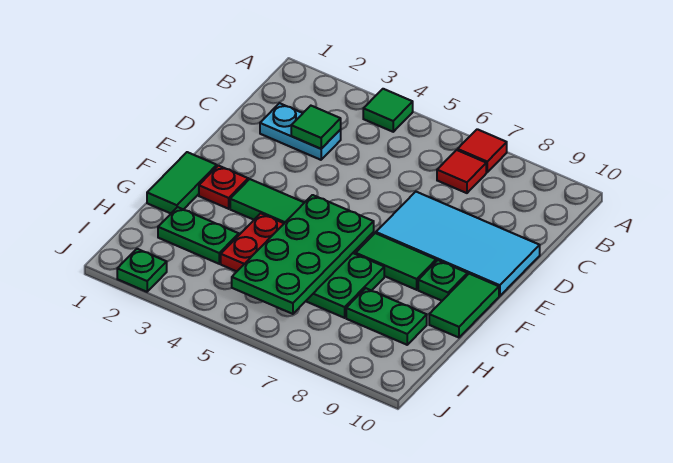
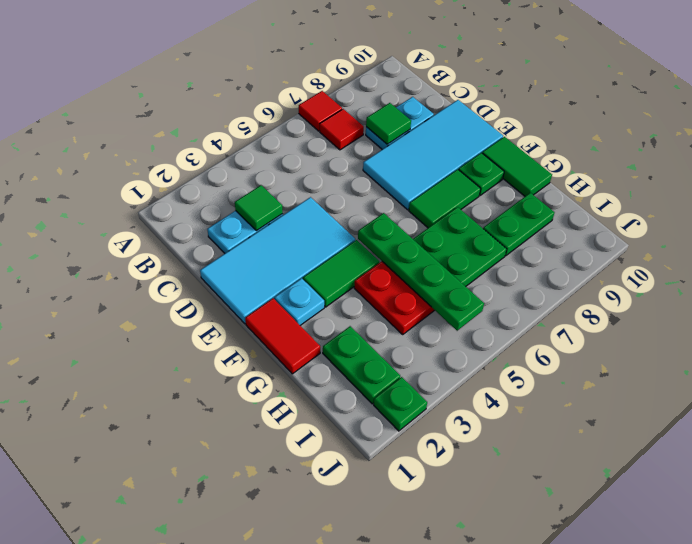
green 1x1 tile [363,89,413,132] -> green 1x1 tile moved to [366,103,411,144]
none -> cyan 1x2 plate [366,97,434,149]
none -> cyan 2x4 tile [200,197,355,324]
green 1x2 tile [147,152,217,213] -> red 1x2 tile [245,298,320,374]
red 1x1 plate [199,166,248,209] -> cyan 1x1 plate [275,278,324,325]
green 2x4 plate [232,195,374,314] -> green 1x4 plate [358,213,484,331]
green 1x2 plate [158,207,239,264] -> green 1x2 plate turned to [323,326,400,404]

